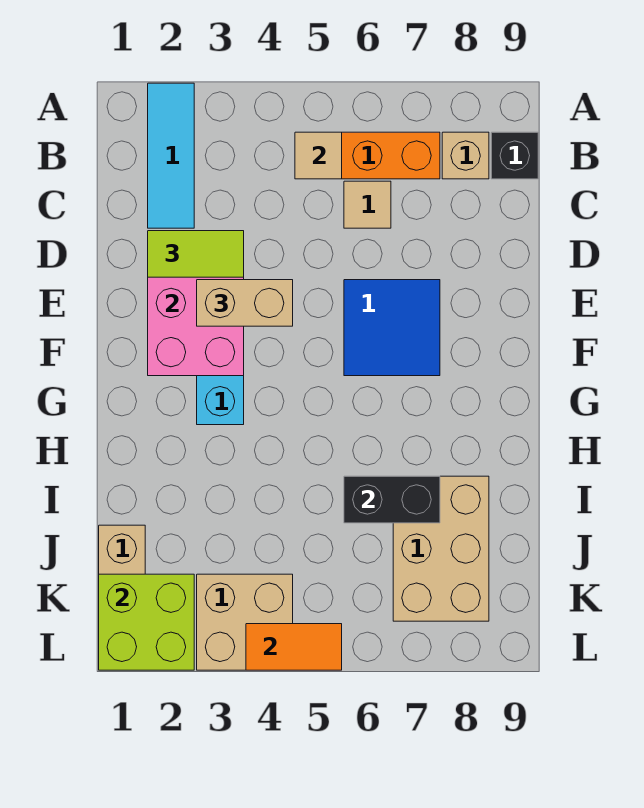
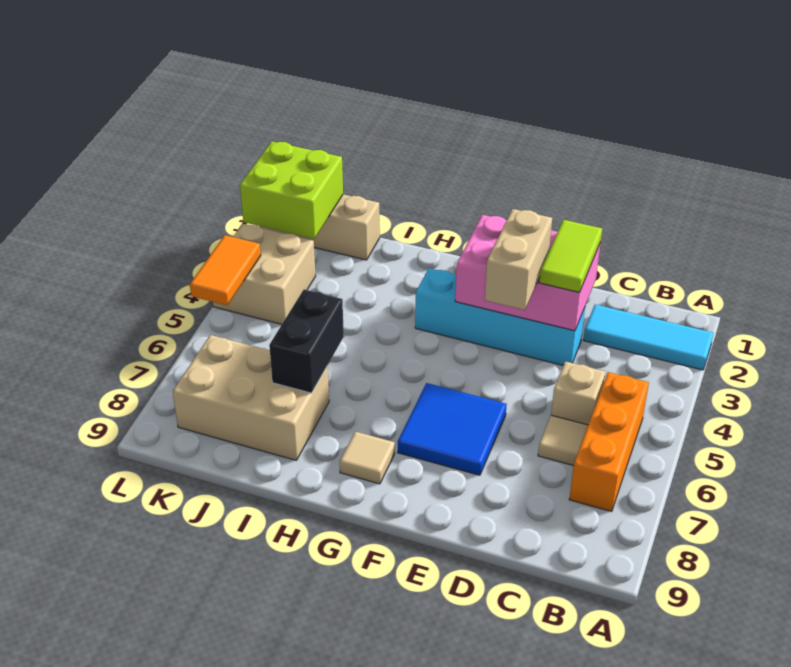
tan 1x1 tile [295,132,342,179] -> tan 1x1 tile moved to [339,431,395,484]
tan 1x1 brick [442,132,489,179] -> tan 1x1 brick moved to [551,361,606,425]
black 1x1 brick [491,132,538,179] -> none

